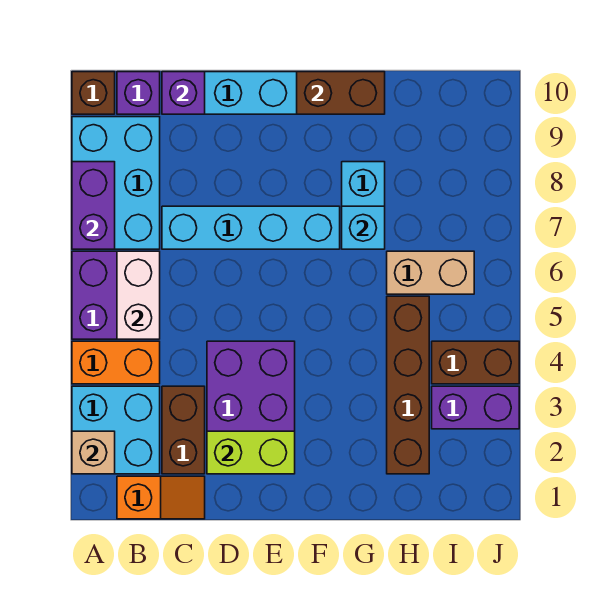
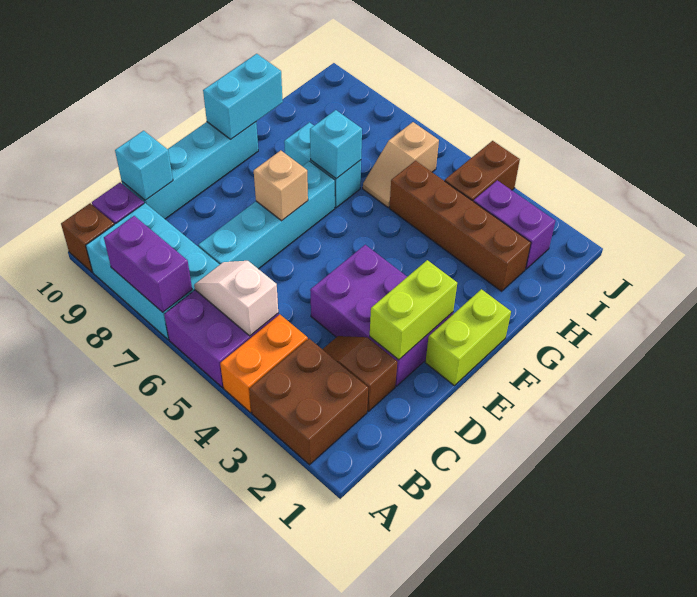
cyan 2x2 brick [72,386,160,474] -> brown 2x2 brick [249,339,368,465]
tan 1x1 brick [72,431,115,474] -> tan 1x1 brick moved to [254,150,308,221]
orange 1x2 slope [117,476,205,519] -> none
white 1x2 brick [117,251,160,339] -> white 1x2 slope [194,261,278,336]
brown 1x2 brick [162,386,205,474] -> brown 1x2 slope [322,336,397,411]
purple 1x1 brick [162,72,205,114] -> cyan 1x1 brick [115,131,173,200]
none -> lime 1x2 brick [425,289,511,386]
brown 1x2 brick [297,72,385,114] -> cyan 1x2 brick [203,54,283,139]
tan 1x2 brick [387,251,474,294] -> tan 1x2 slope [363,122,439,207]
purple 1x2 brick [432,386,519,429] -> purple 1x2 brick turned to [474,180,555,269]

